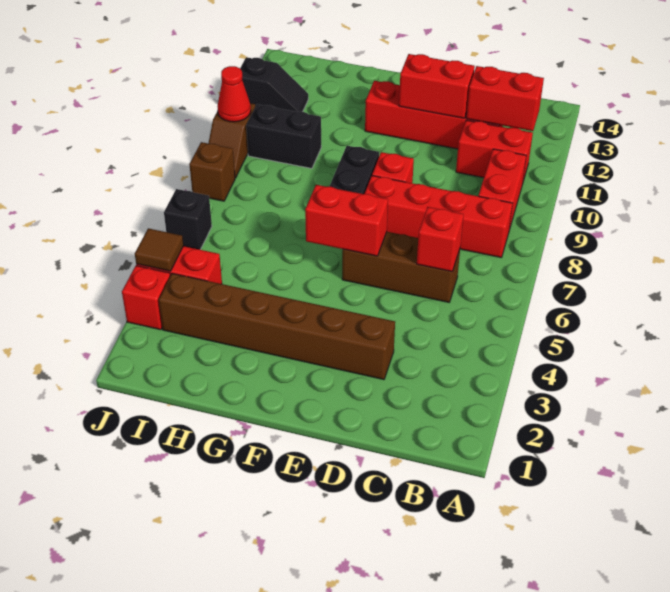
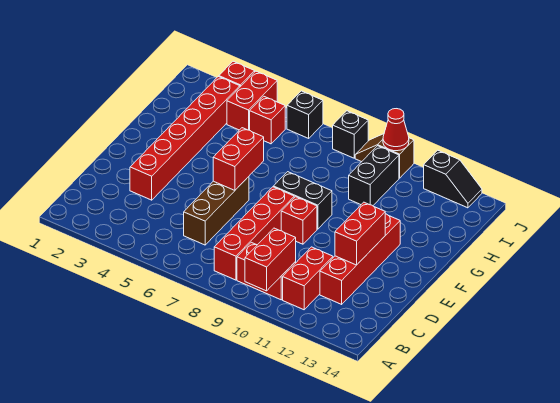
red 1x2 brick [466,66,544,131] -> red 1x2 brick moved to [245,228,296,291]
red 1x1 brick [417,207,464,272] -> red 1x1 brick moved to [250,96,285,144]
brown 1x6 brick [159,273,395,380] -> red 1x6 brick [130,77,240,200]
black 1x2 slope [240,57,308,112] -> black 1x2 slope turned to [424,150,482,208]
brown 1x1 tile [135,228,183,271] -> none
brown 1x1 brick [189,142,235,201] -> black 1x1 brick [333,111,368,158]

